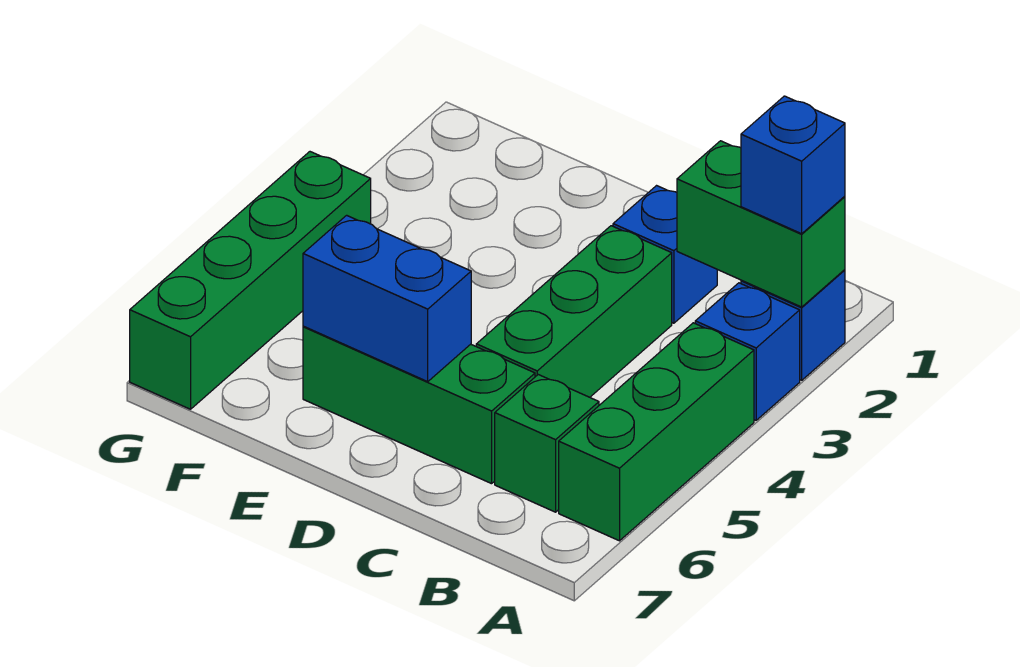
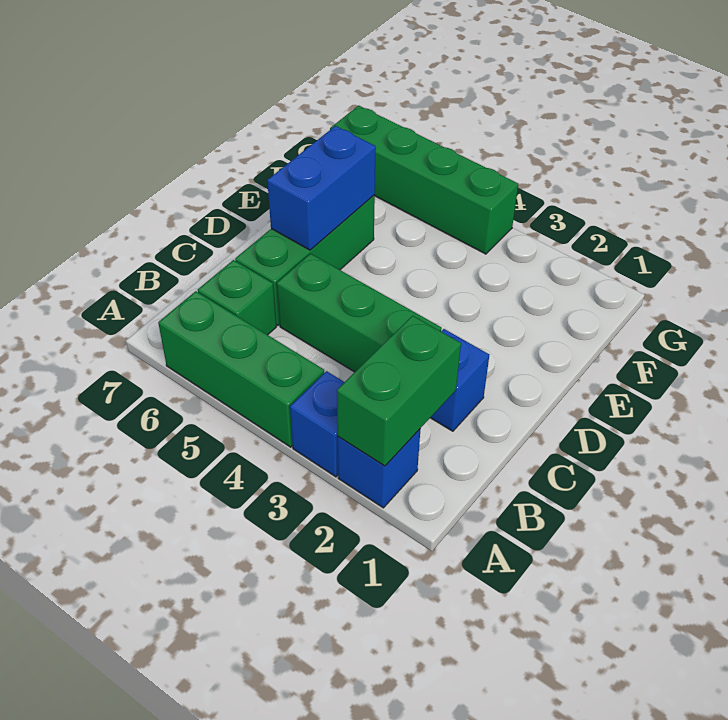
blue 1x1 brick [741,96,845,234] -> none

